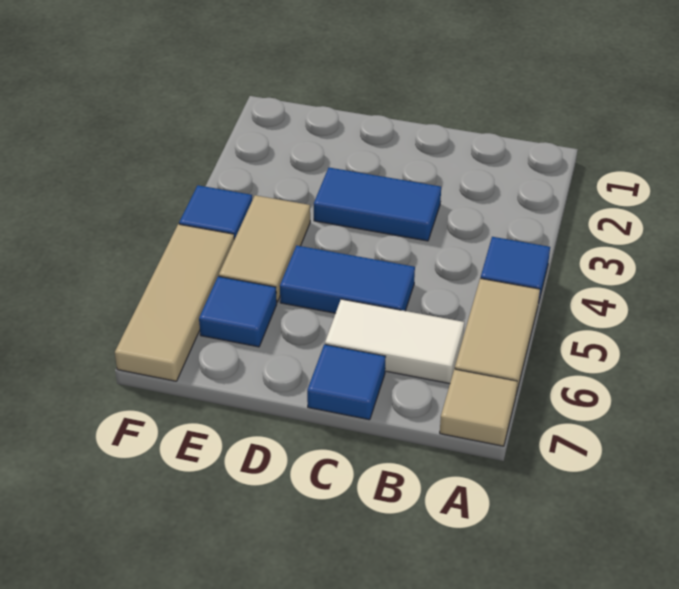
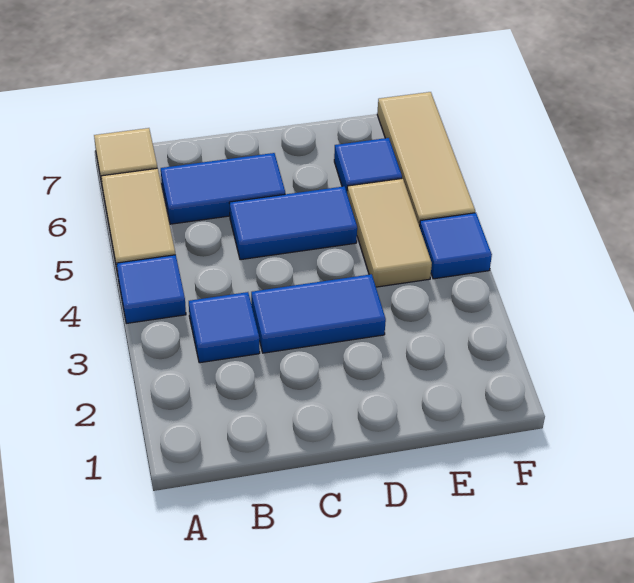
white 1x2 tile [325,299,464,384] -> blue 1x2 tile [161,153,285,224]
blue 1x1 tile [307,344,386,420] -> blue 1x1 tile moved to [189,292,260,363]

